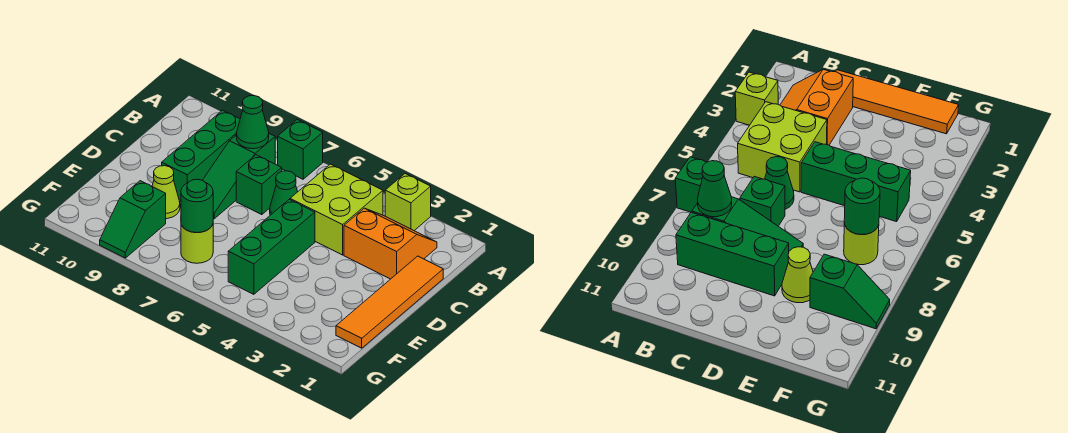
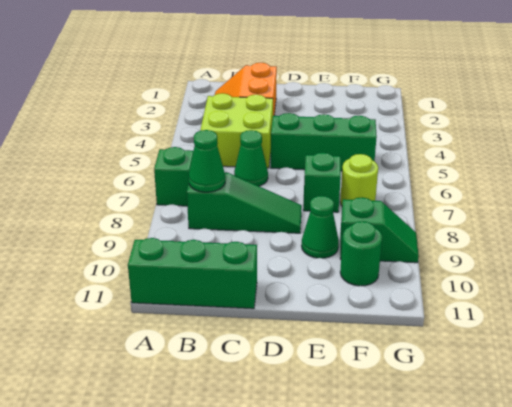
lime 1x1 brick [385,174,431,231] -> none
green 1x3 brick [162,110,240,202] -> green 1x3 brick moved to [128,238,257,309]
orange 1x4 tile [336,256,443,348] -> none
green 1x1 brick [236,155,282,215] -> green 1x1 brick moved to [303,153,341,212]
lime 1x1 cone [152,166,180,219] -> green 1x1 cone [301,196,339,258]
green 1x1 round brick [181,179,213,233] -> green 1x1 round brick moved to [340,221,382,286]

